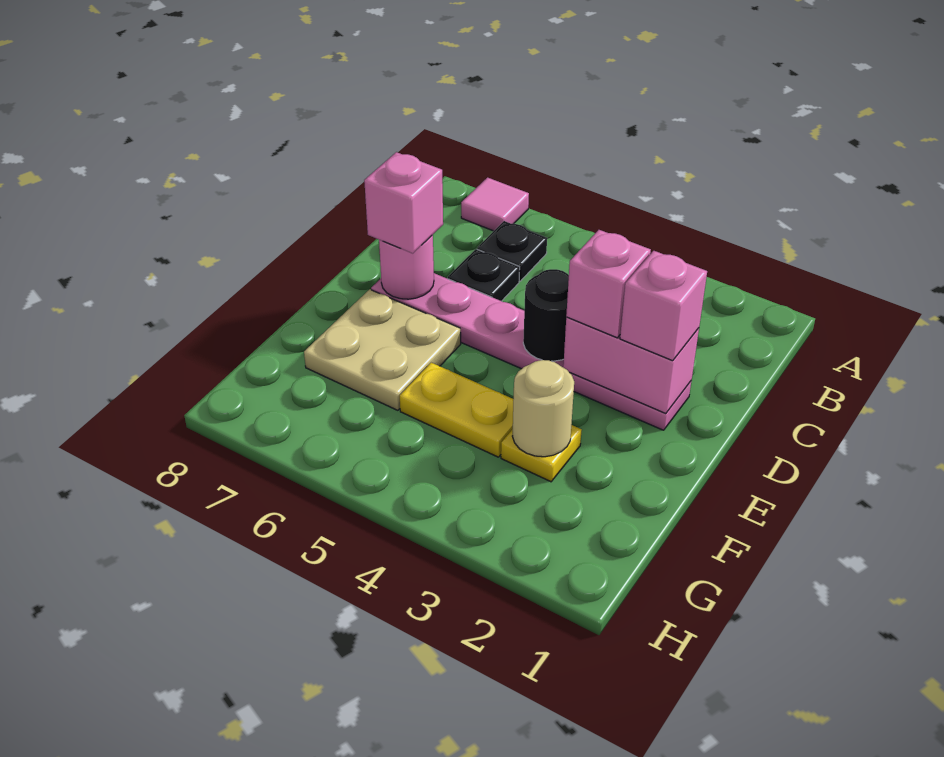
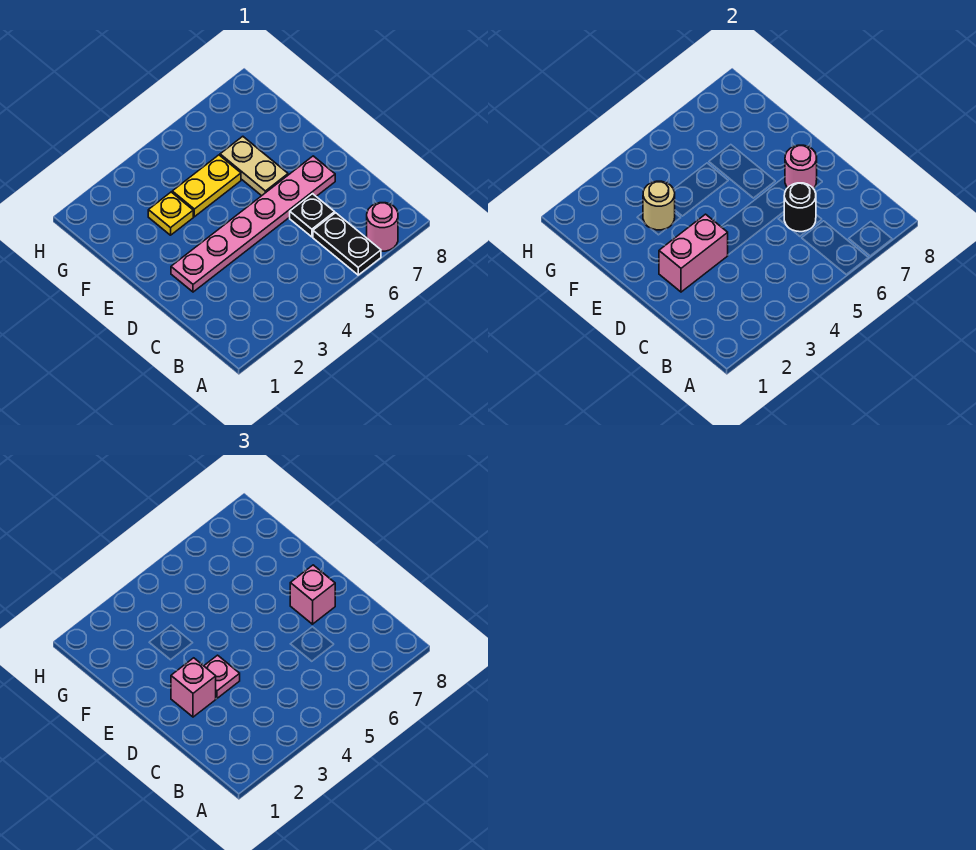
pink 1x1 tile [461,178,529,231] -> pink 1x1 round brick [367,203,398,251]
black 1x1 plate [477,221,547,281] -> black 1x2 plate [313,213,381,275]
pink 1x1 brick [566,230,651,338] -> pink 1x1 plate [204,655,240,698]
black 1x1 round brick [523,269,569,361] -> black 1x1 round brick moved to [784,183,816,232]
tan 2x2 plate [304,289,461,410] -> tan 1x2 plate [220,136,288,196]

